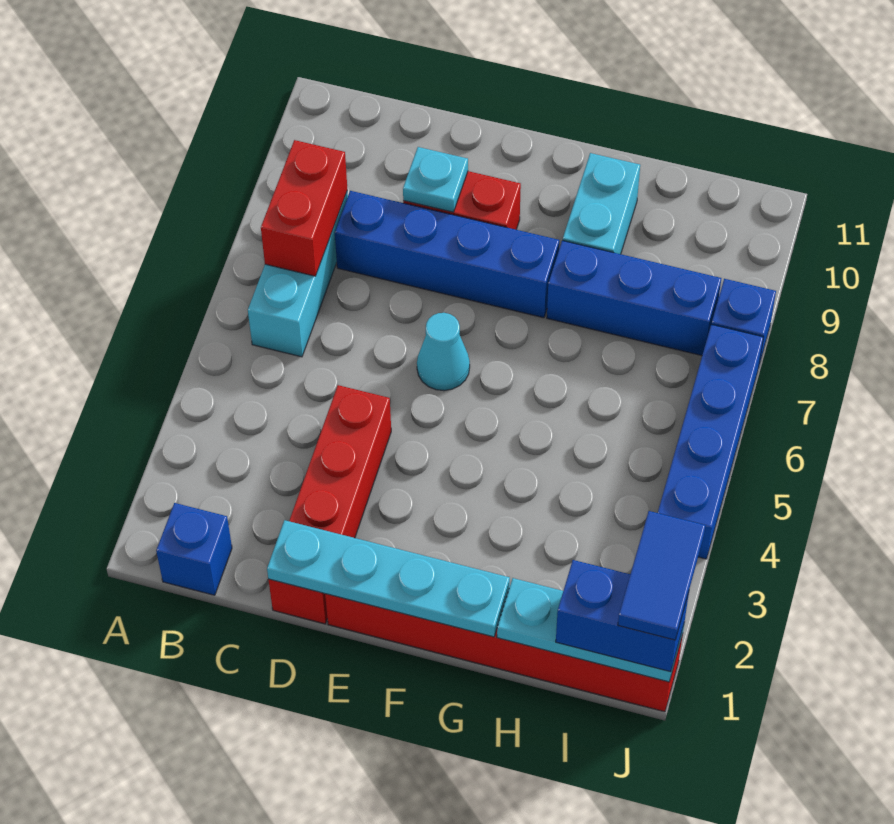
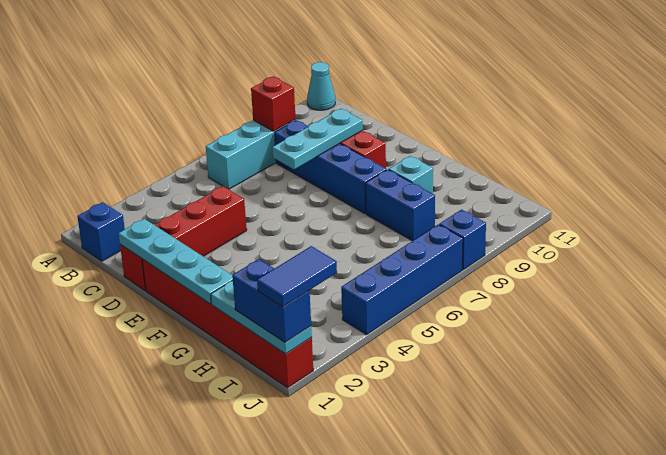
red 1x2 brick [261,140,347,276] -> red 1x1 brick [251,77,296,131]
cyan 1x1 plate [403,147,468,212] -> cyan 1x3 plate [272,109,363,169]
cyan 1x1 cone [417,313,470,391] -> cyan 1x1 cone moved to [307,62,335,110]
blue 1x3 brick [547,241,721,356] -> blue 1x2 brick [366,170,435,241]
cyan 1x2 brick [563,153,640,254] -> cyan 1x1 brick [389,156,433,194]

